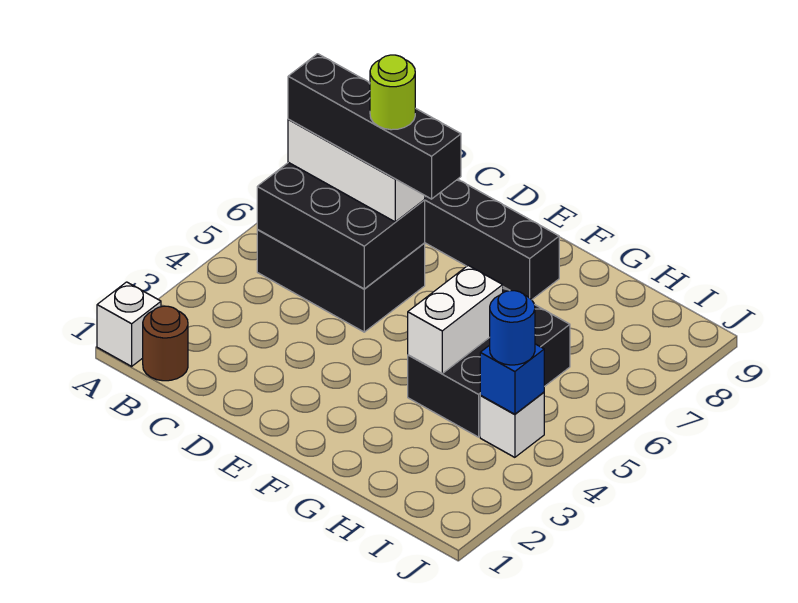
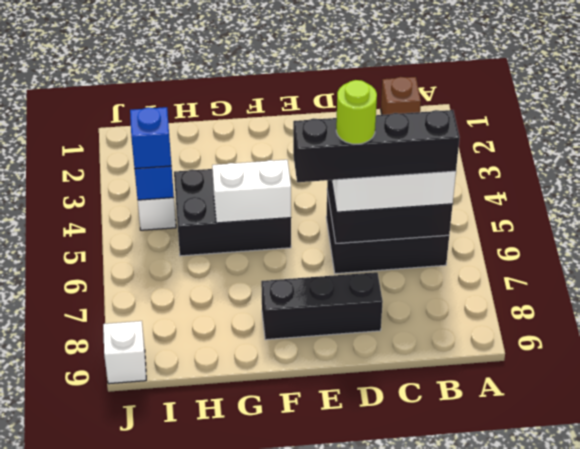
white 1x1 brick [97,282,161,366] -> white 1x1 brick moved to [103,321,146,384]
brown 1x1 round brick [143,306,188,381] -> brown 1x1 brick [381,77,421,115]
black 2x3 brick [408,287,570,437] -> black 2x3 brick turned to [174,169,291,256]
white 1x2 brick [408,265,503,373] -> white 1x2 brick turned to [212,160,291,223]
blue 1x1 round brick [490,291,535,365] -> blue 1x1 brick [130,107,171,169]

